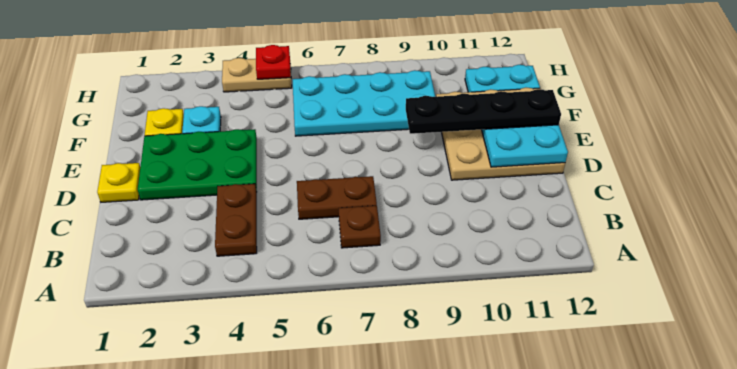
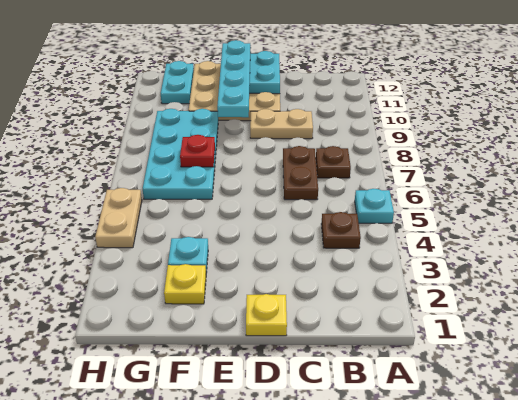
none -> cyan 1x1 plate [355,189,394,223]
brown 1x2 plate [215,184,257,256] -> brown 1x1 plate [321,212,361,248]
none -> tan 1x2 plate [250,109,313,139]
green 2x3 plate [138,129,257,200] -> none
black 1x4 plate [406,89,561,134] -> cyan 1x4 plate [217,40,250,117]
red 1x1 plate [256,45,291,79] -> red 1x1 plate moved to [180,135,215,167]

